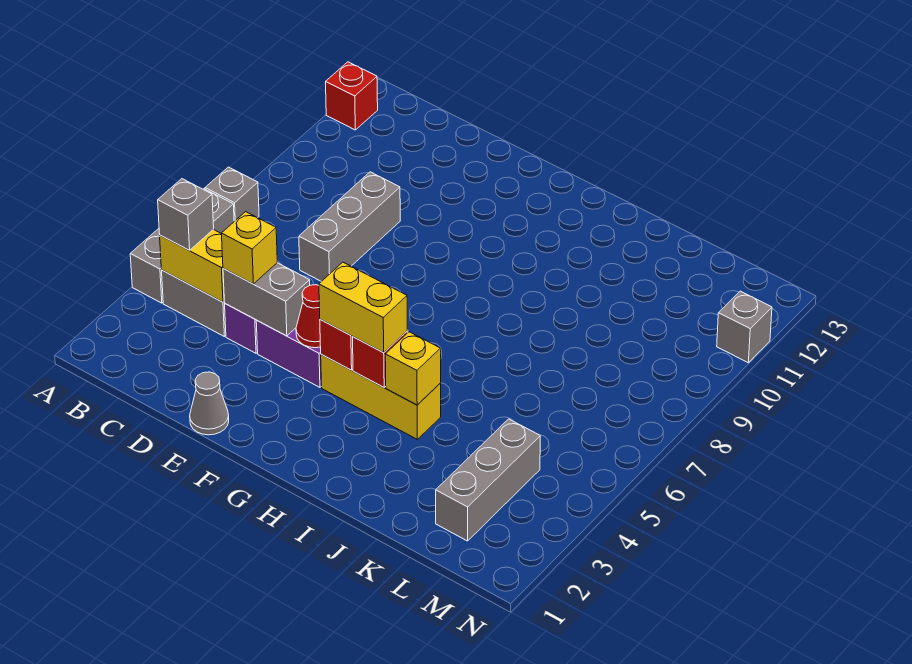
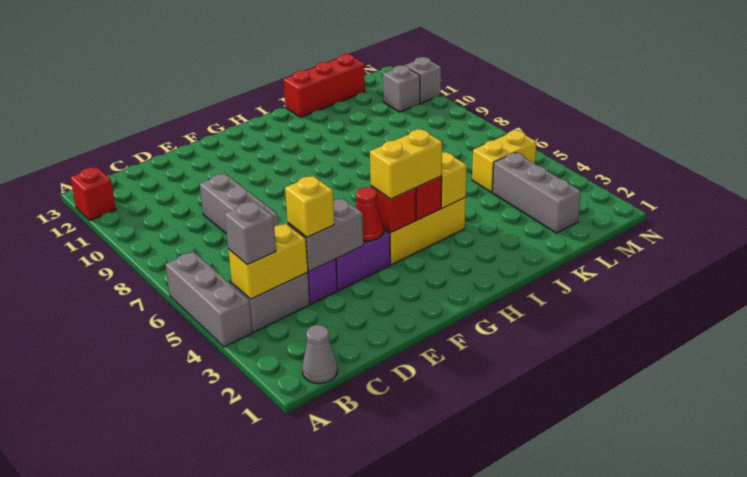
grey 1x1 brick [205,167,259,221] -> grey 1x1 brick moved to [383,65,420,112]
grey 1x1 cone [190,372,229,435] -> grey 1x1 cone moved to [302,325,337,383]
none -> red 1x3 brick [284,54,365,117]
none -> yellow 1x2 brick [472,130,536,192]

